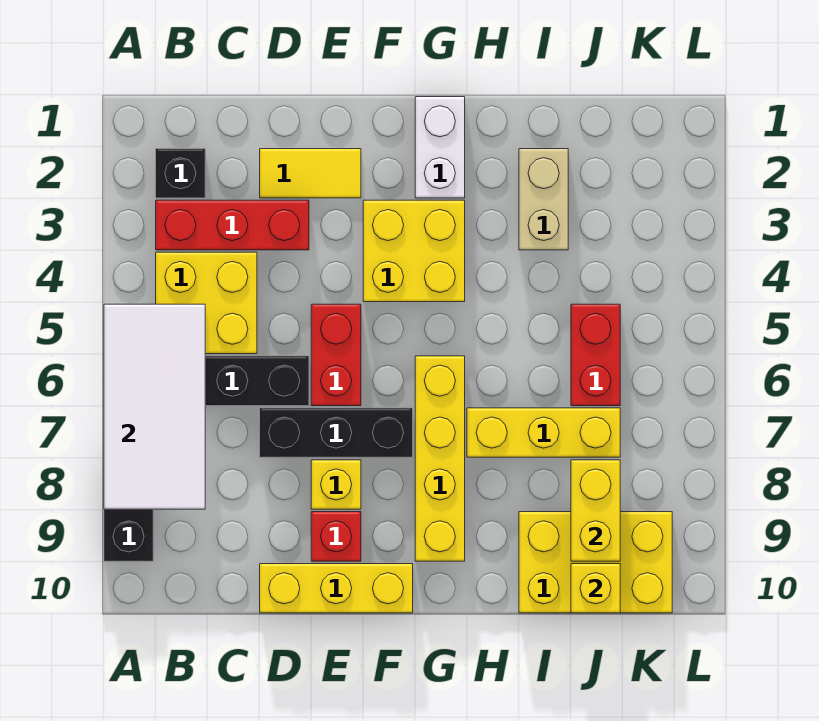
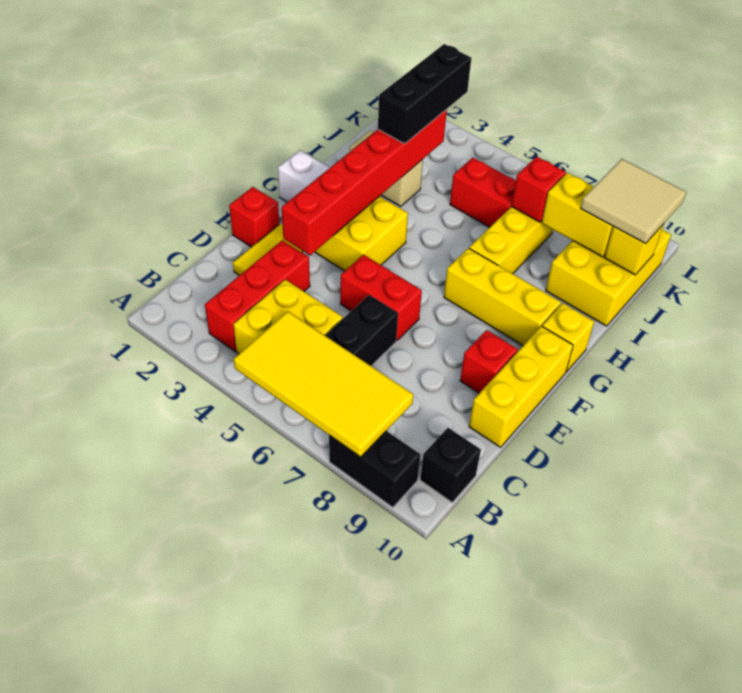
white 2x4 tile [104,304,205,509] -> yellow 2x4 tile [234,311,413,457]
black 1x1 brick [156,149,205,198] -> black 1x1 brick moved to [420,428,481,502]
black 1x3 brick [260,408,413,457] -> black 1x3 brick moved to [378,44,471,144]
none -> red 1x1 brick [229,187,279,247]
none -> red 1x6 brick [282,109,447,255]
yellow 1x1 brick [311,460,361,509] -> yellow 1x1 brick moved to [542,303,594,372]
yellow 1x4 brick [415,356,465,561] -> yellow 1x3 brick [444,248,561,346]
none -> red 1x1 brick [511,157,566,222]
none -> tan 2x2 tile [581,159,686,244]

